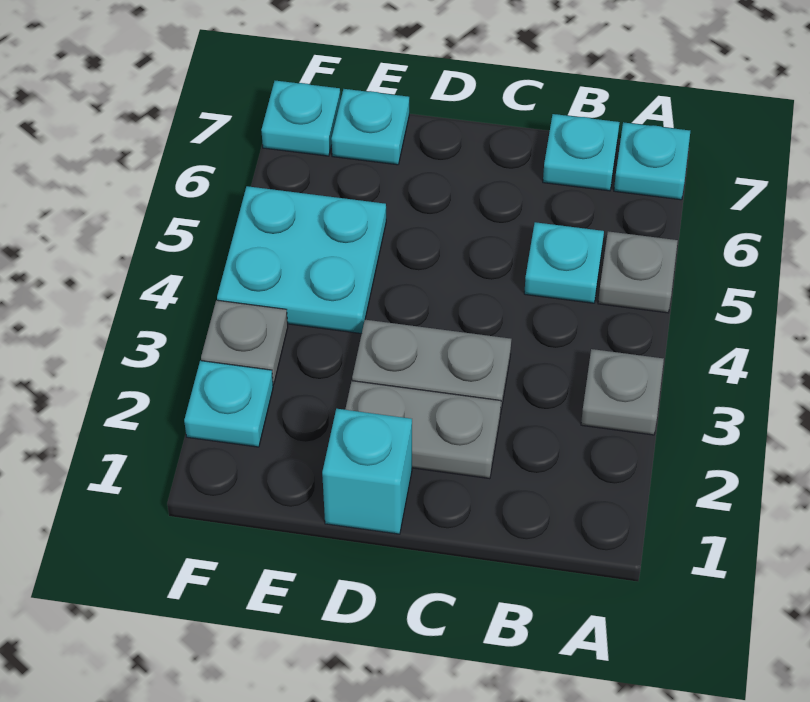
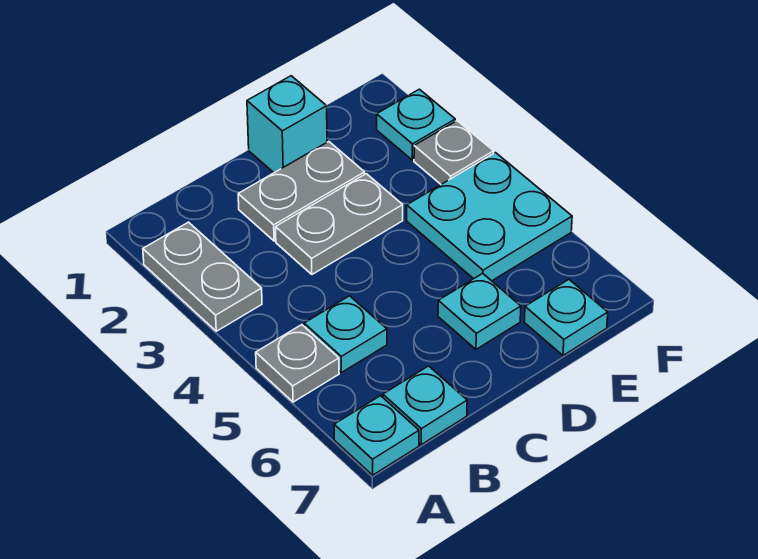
grey 1x1 plate [581,349,664,435] -> grey 1x2 plate [143,222,262,331]
cyan 1x1 plate [261,81,341,156] -> cyan 1x1 plate moved to [438,273,521,349]

